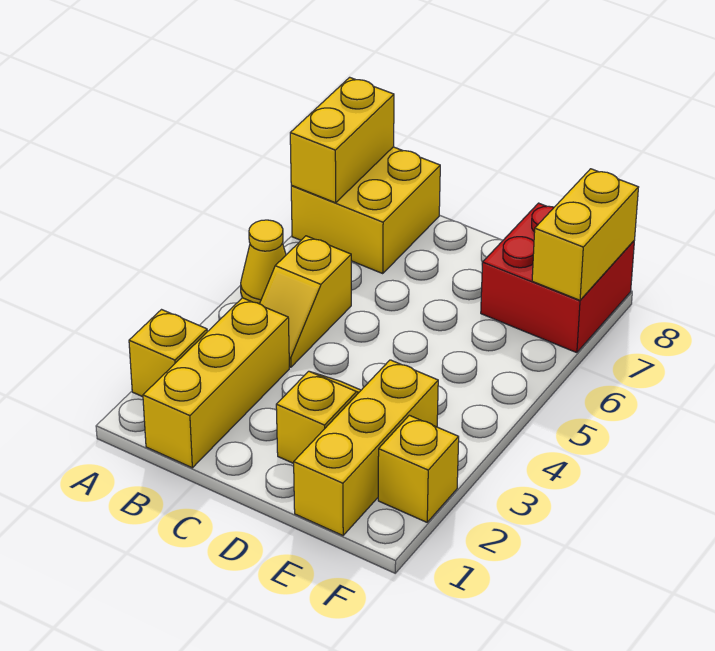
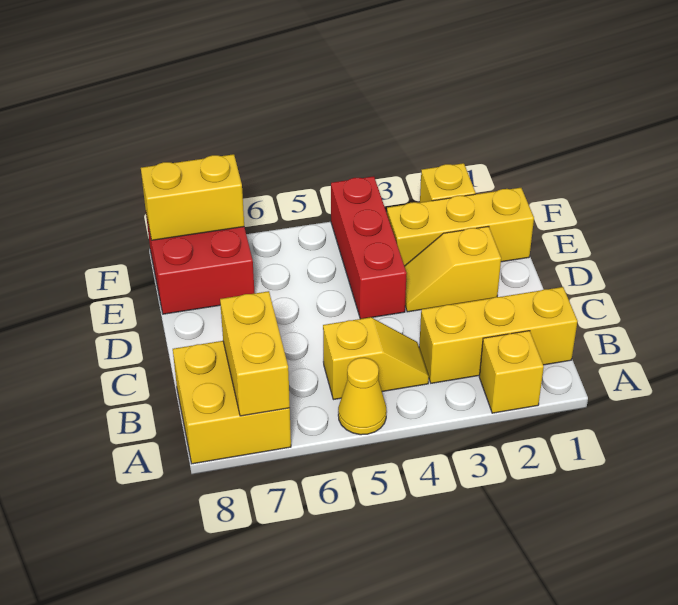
yellow 1x2 brick [290,77,394,203] -> yellow 1x2 brick turned to [220,291,290,416]
none -> red 1x3 brick [331,176,407,319]

